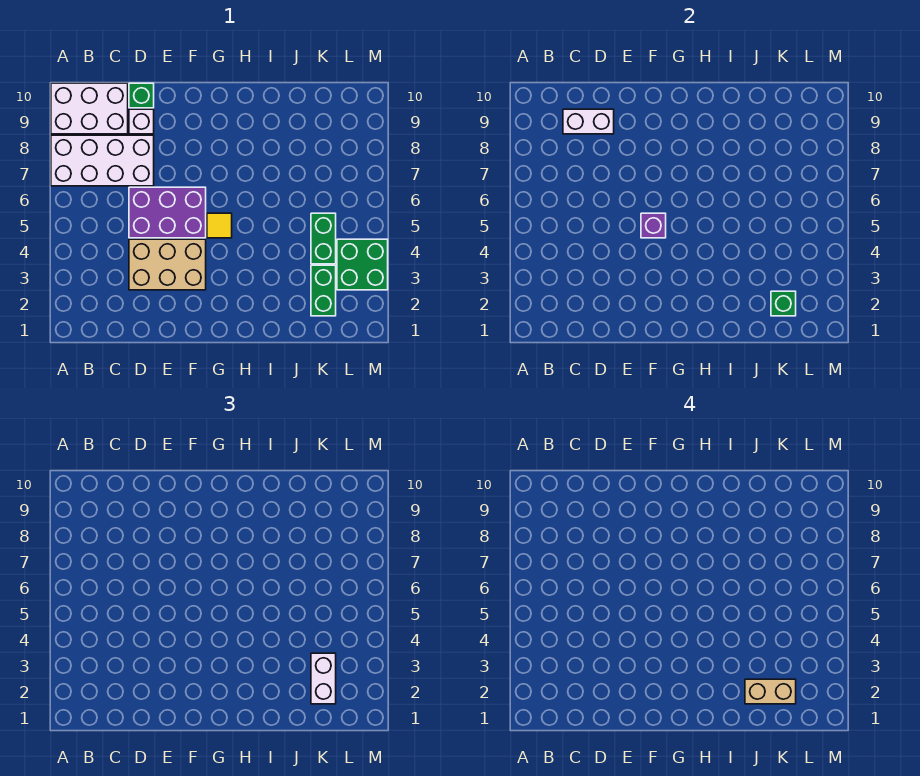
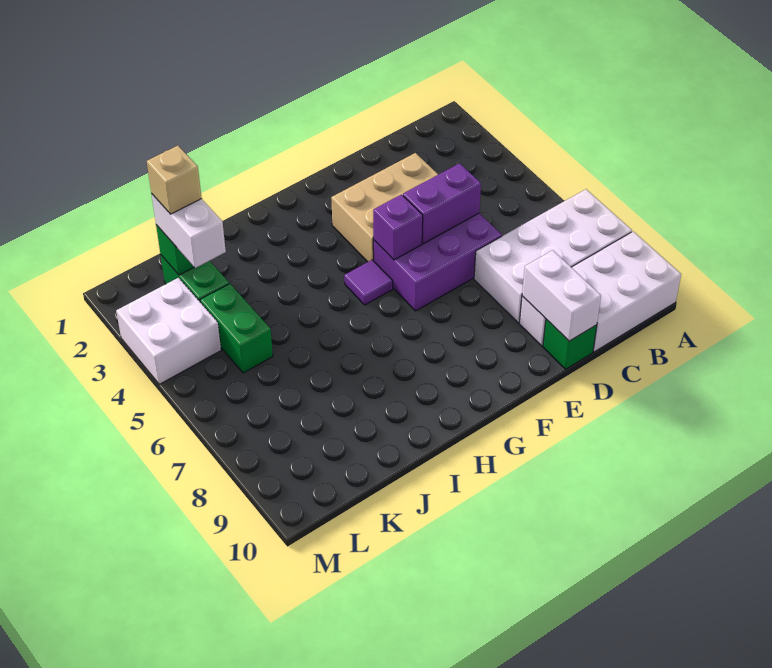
white 1x2 brick [563,109,614,134] -> white 1x2 brick turned to [522,250,601,341]
none -> purple 1x2 brick [403,163,481,244]
yellow 1x1 tile [207,213,232,238] -> purple 1x1 tile [344,260,393,305]
tan 1x2 brick [745,679,796,704] -> tan 1x1 brick [147,146,202,214]
green 2x2 brick [337,239,388,290] -> white 2x2 brick [116,278,221,384]

